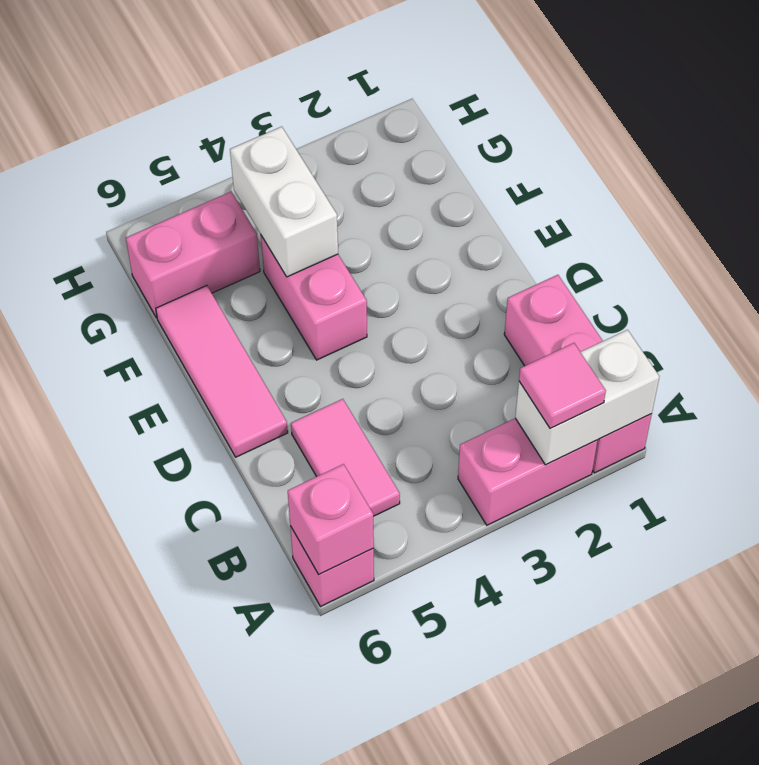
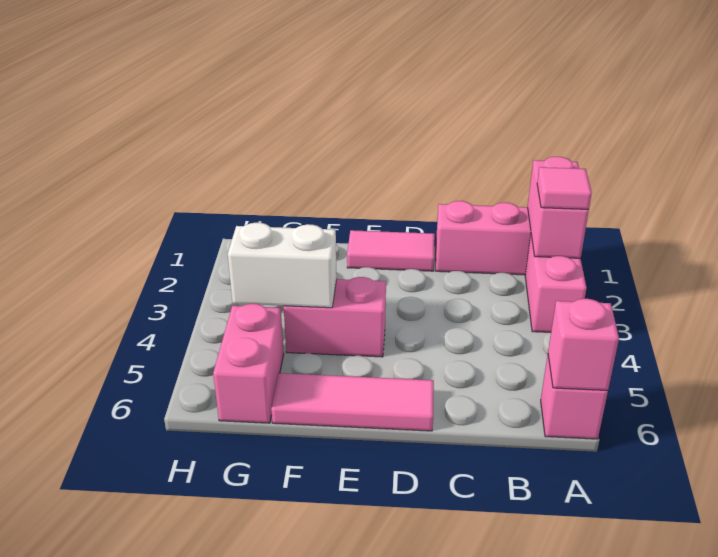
white 1x2 brick [515,330,659,465] -> pink 1x2 brick [528,157,589,258]
pink 1x2 tile [291,399,400,516] -> pink 1x2 tile moved to [347,230,435,271]

